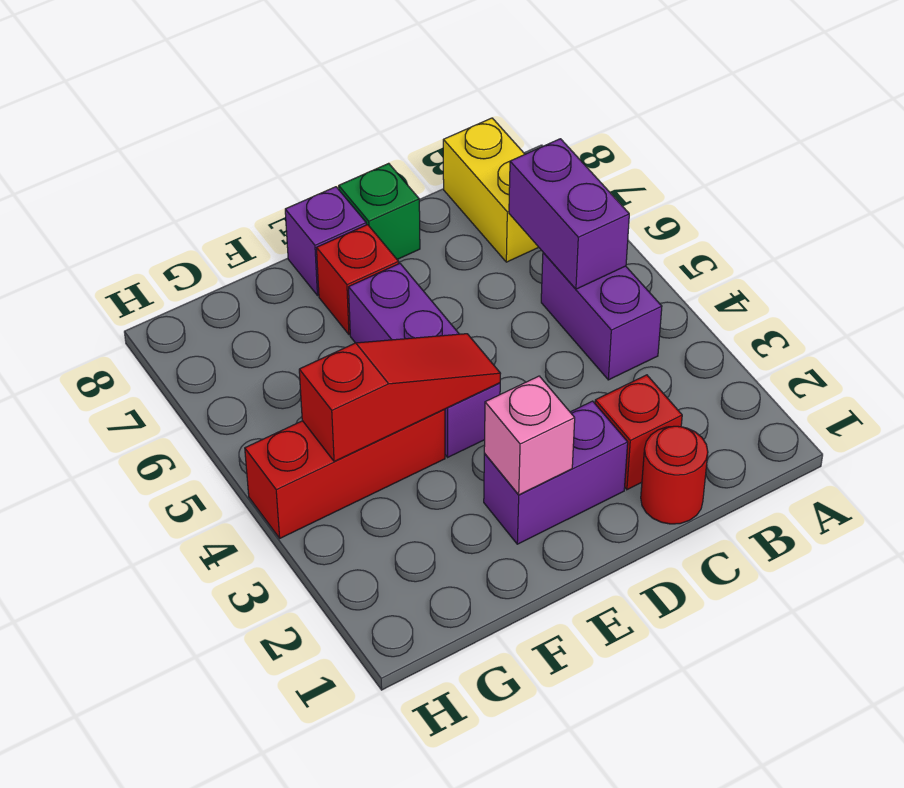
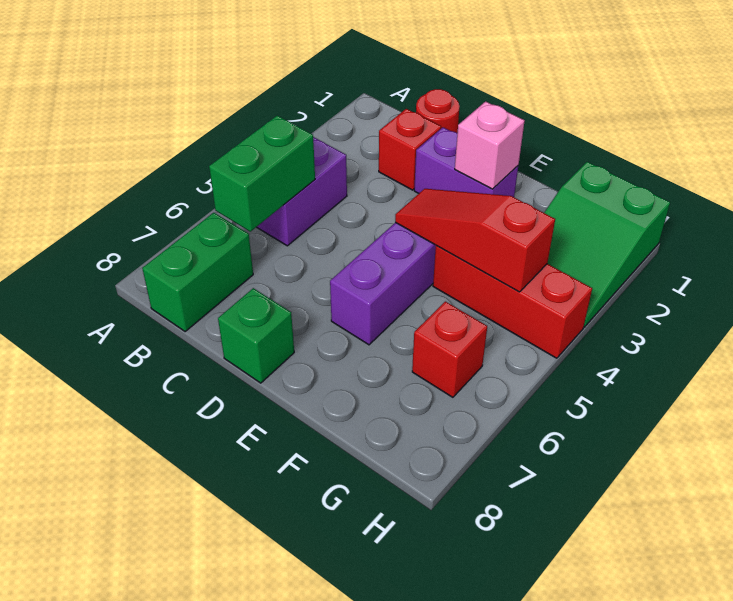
purple 1x2 brick [509,139,629,289] -> green 1x2 brick [209,115,315,231]
yellow 1x2 brick [443,118,539,262] -> green 1x2 brick [142,213,253,332]
red 1x1 brick [317,225,399,335] -> red 1x1 brick moved to [412,301,487,397]
purple 1x1 brick [285,187,366,296] -> none
none -> green 2x3 slope [544,162,670,327]

